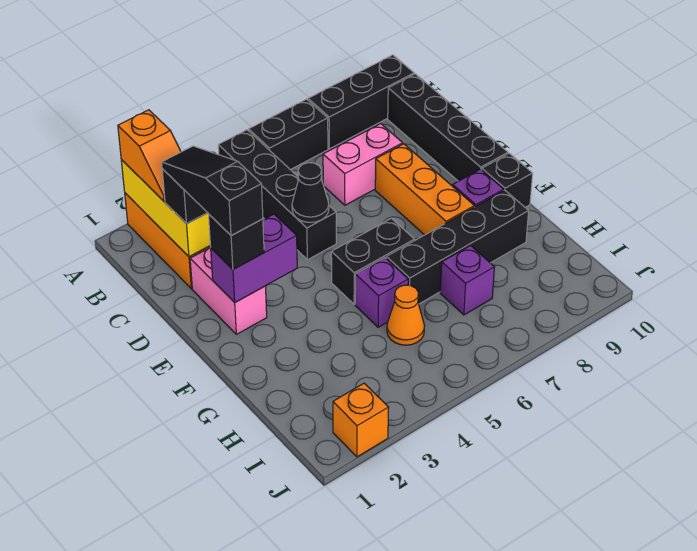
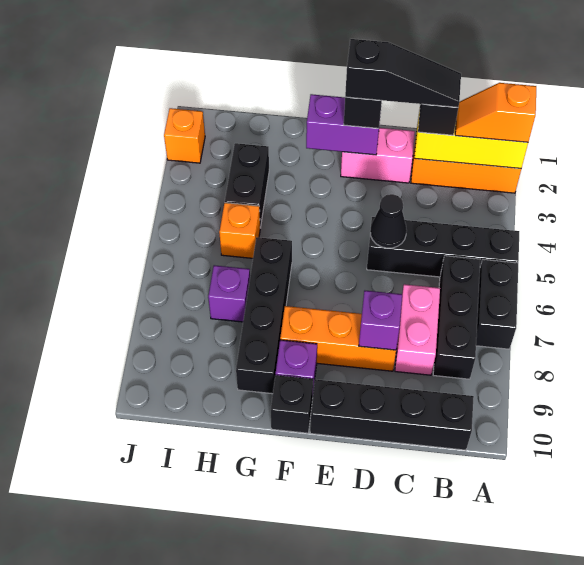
black 1x3 brick [308,55,414,149] -> black 1x3 brick moved to [433,256,480,379]
purple 1x2 brick [211,214,297,302] -> purple 1x2 brick turned to [306,94,381,155]
black 1x2 brick [331,218,414,304] -> black 1x2 brick moved to [225,143,269,228]
purple 1x1 brick [355,258,408,327] -> purple 1x1 brick moved to [359,291,402,350]
orange 1x1 cone [387,285,425,345] -> orange 1x1 brick [219,203,260,258]

